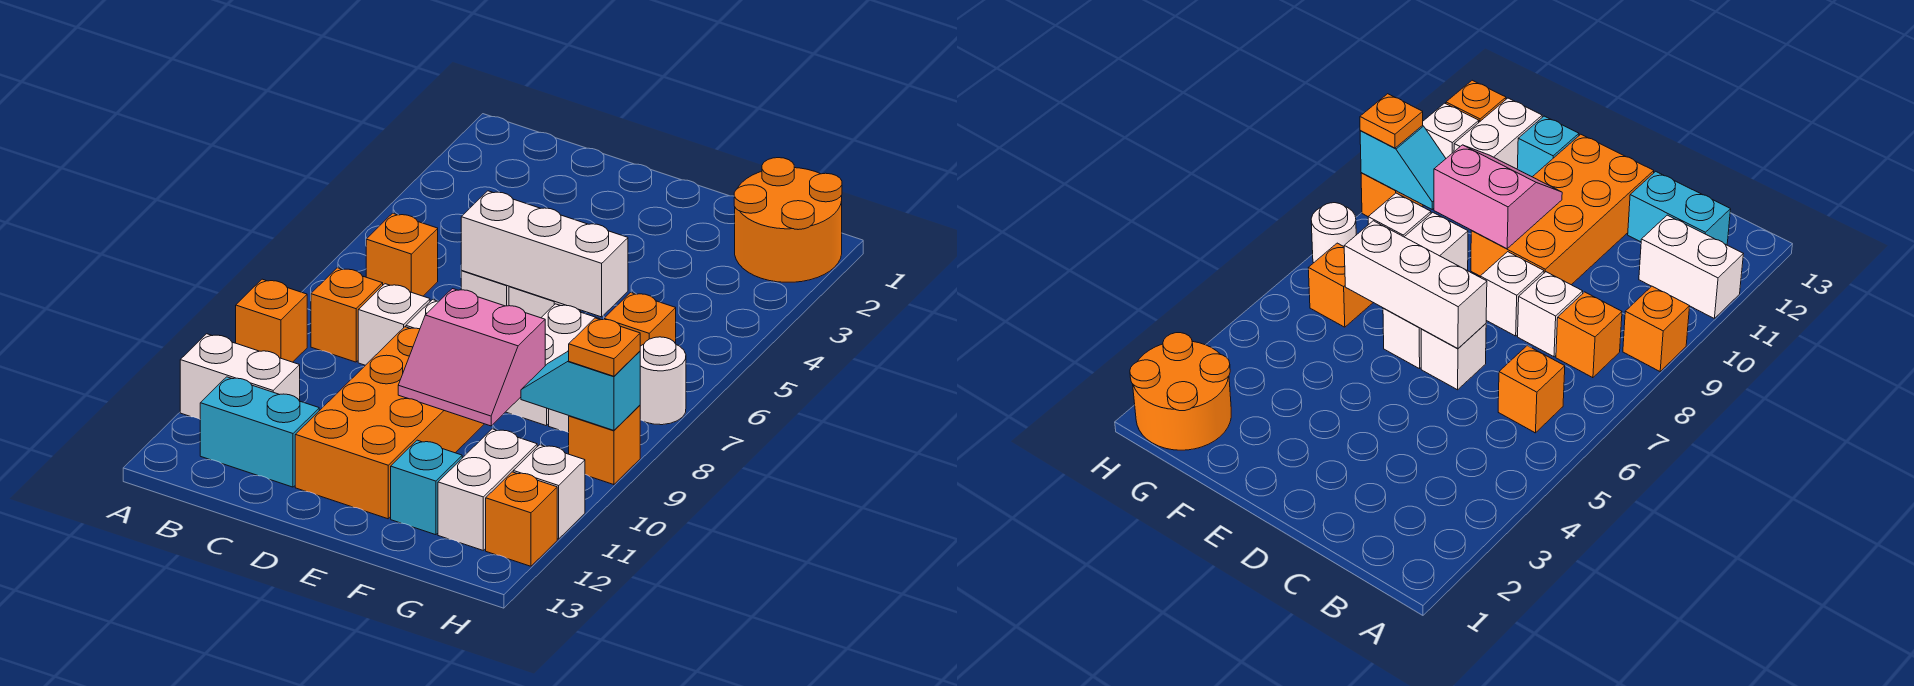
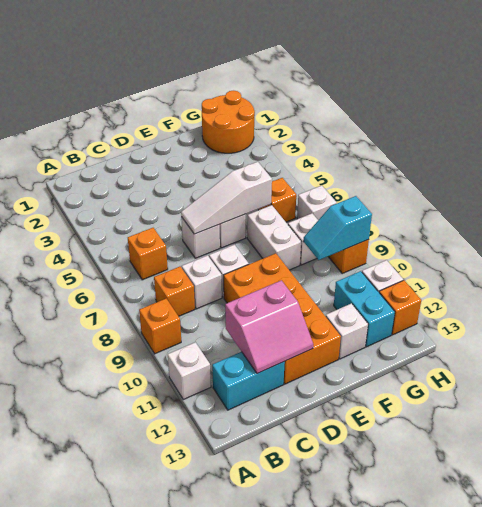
white 1x2 brick [180,334,300,419] -> white 1x1 brick [168,342,211,399]
white 1x3 brick [461,191,628,317] -> white 1x3 slope [181,162,272,234]
pink 2x2 slope [398,289,545,426] -> pink 2x2 slope moved to [225,280,313,374]
cyan 1x1 brick [391,440,462,535] -> white 1x1 brick [326,303,368,359]
white 1x2 brick [438,429,537,550] -> cyan 1x2 brick [334,271,395,347]
white 1x1 round brick [640,337,686,425] -> white 1x1 brick [297,185,337,220]
orange 1x1 plate [569,318,640,376] -> none

